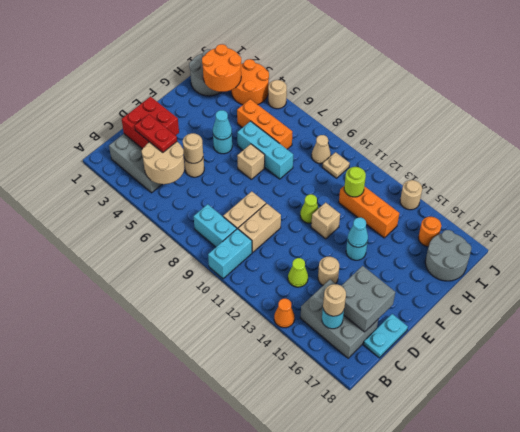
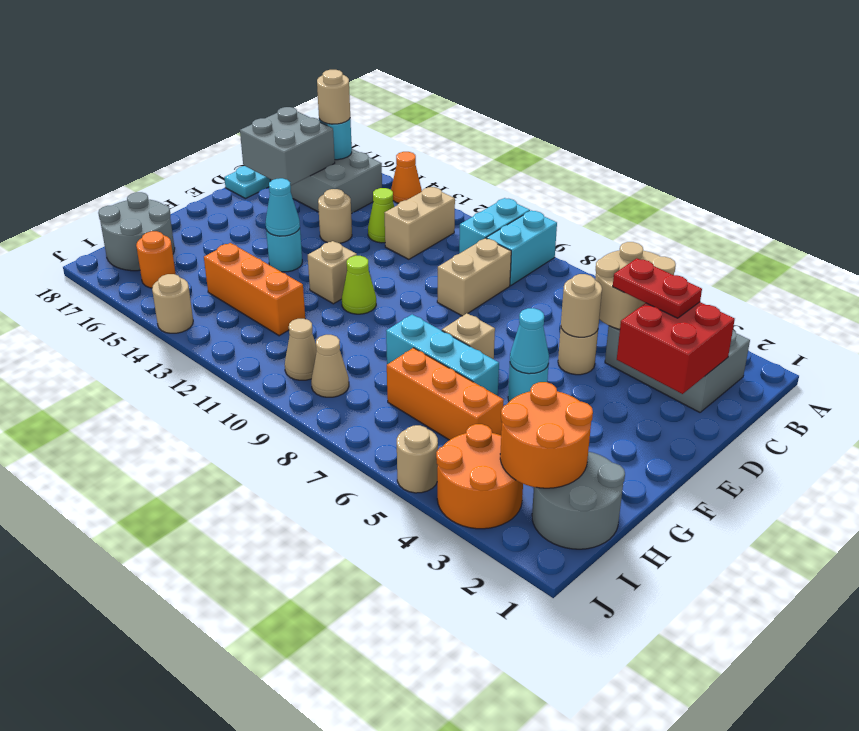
cyan 1x2 brick [194,204,237,247] -> cyan 1x2 brick turned to [486,210,557,286]
tan 1x2 brick [238,203,281,252] -> tan 1x2 brick moved to [385,187,455,259]
lime 1x1 round brick [344,167,366,197] -> none
tan 1x1 plate [322,152,350,178] -> tan 1x1 cone [285,319,317,380]

